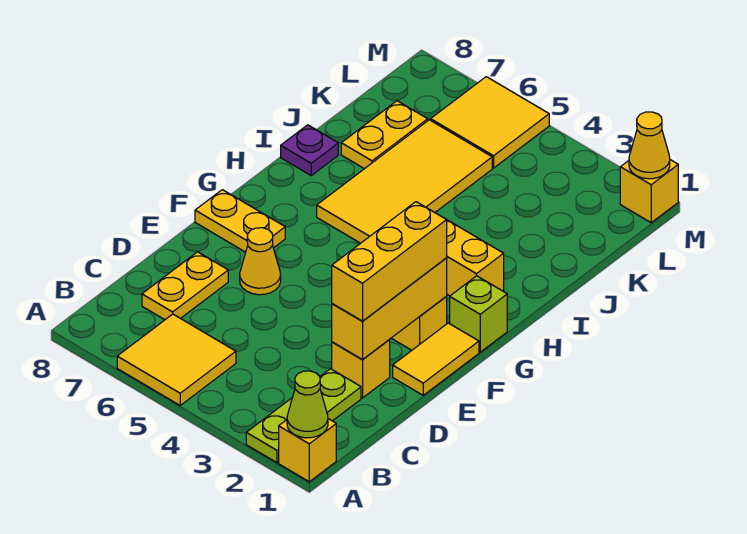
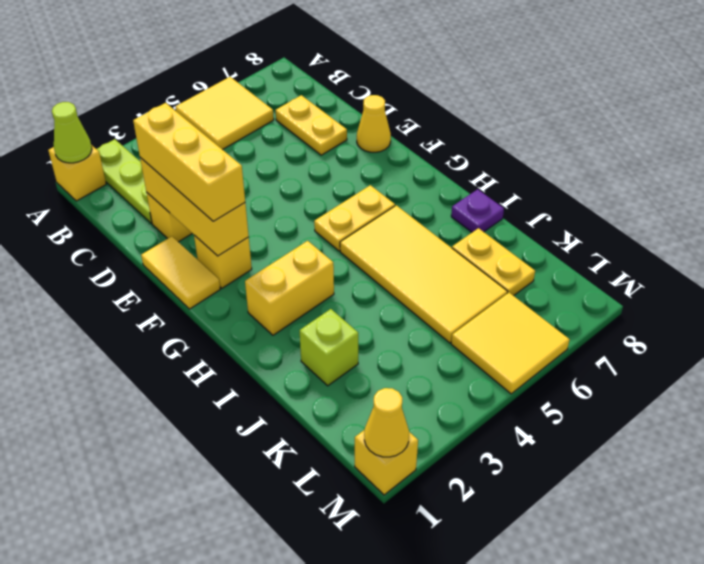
yellow 1x1 cone [240,228,281,295] -> yellow 1x1 cone moved to [357,95,391,152]
yellow 1x2 plate [195,190,285,252] -> yellow 1x2 plate moved to [314,185,395,251]
lime 1x1 brick [450,276,507,352] -> lime 1x1 brick moved to [300,309,358,386]

